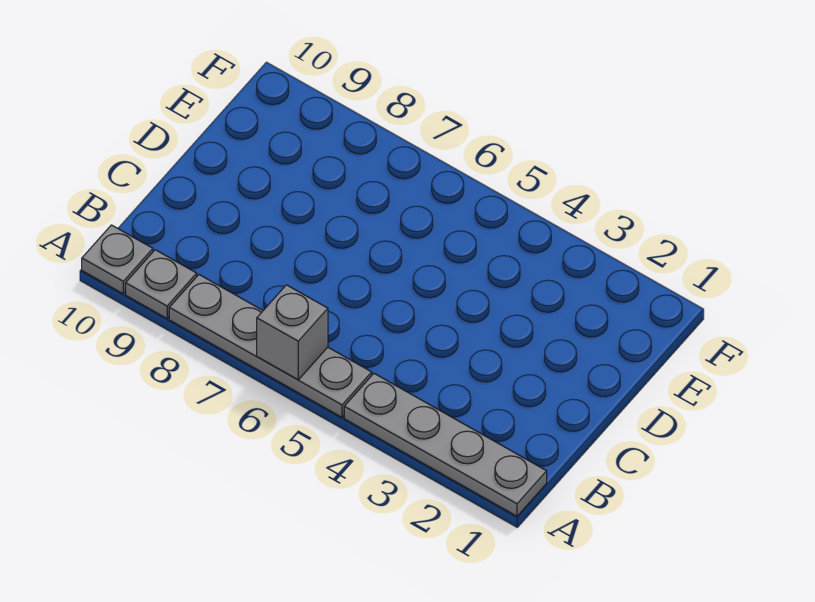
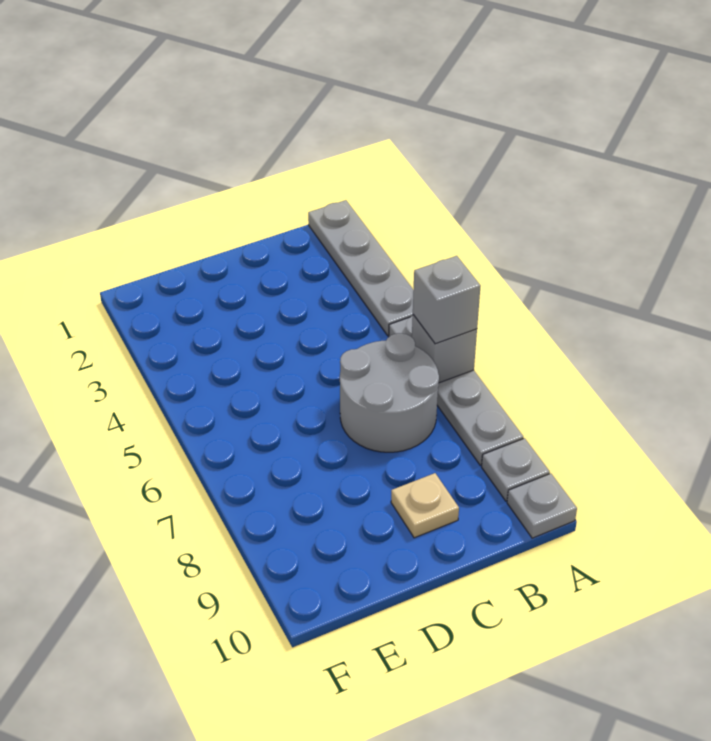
none -> grey 1x1 brick [413,256,480,344]
none -> grey 2x2 round brick [340,333,439,452]
none -> tan 1x1 plate [391,473,459,538]

